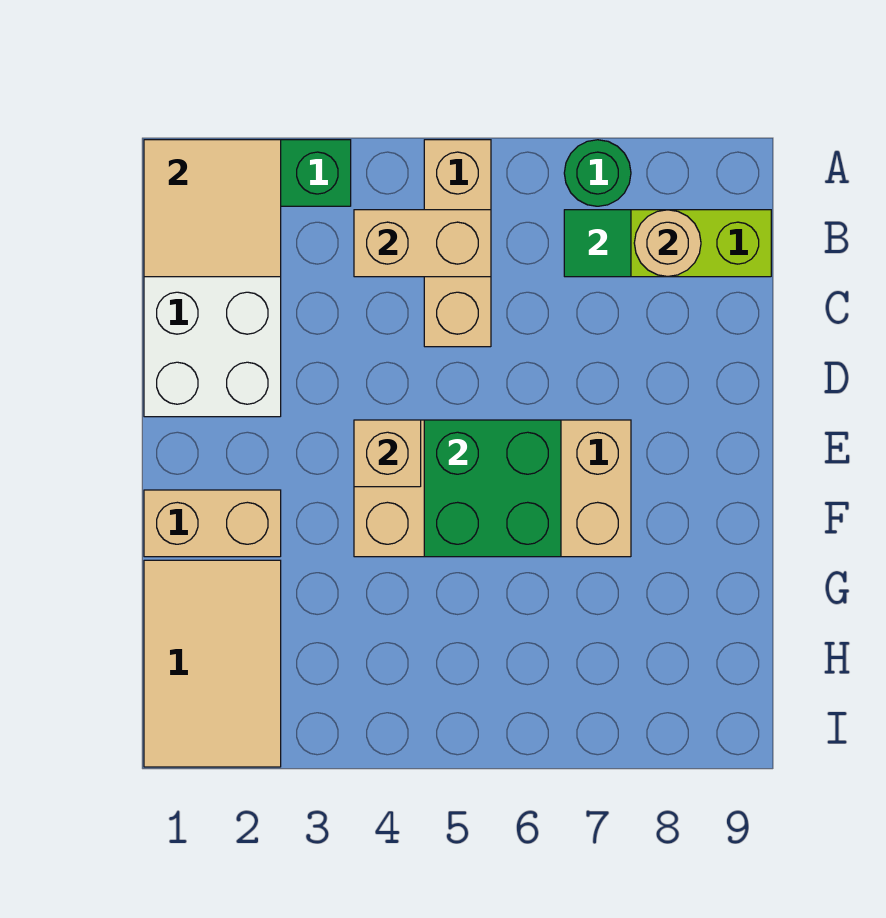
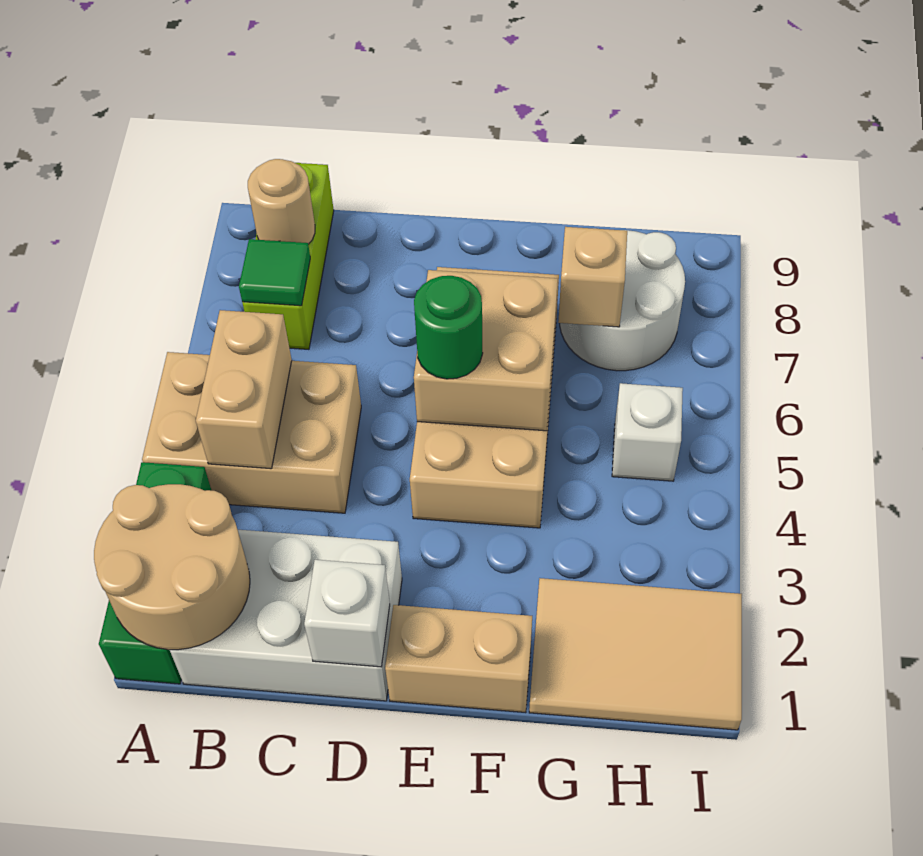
tan 2x2 tile [144,140,281,277] -> tan 2x2 round brick [94,484,250,650]
tan 1x3 brick [424,140,491,347] -> tan 2x3 brick [142,352,361,513]
green 1x1 round brick [564,140,631,206] -> green 1x1 round brick moved to [414,276,483,379]
none -> white 1x1 brick [304,560,390,667]
tan 1x1 brick [354,420,421,487] -> tan 1x1 brick moved to [558,227,627,327]
green 2x2 brick [424,420,561,557] -> tan 2x2 brick [414,270,558,431]
tan 1x2 brick [144,490,281,557] -> tan 1x2 brick turned to [385,605,532,713]
none -> white 2x2 round brick [560,228,685,371]
none -> white 1x1 brick [612,383,683,481]

